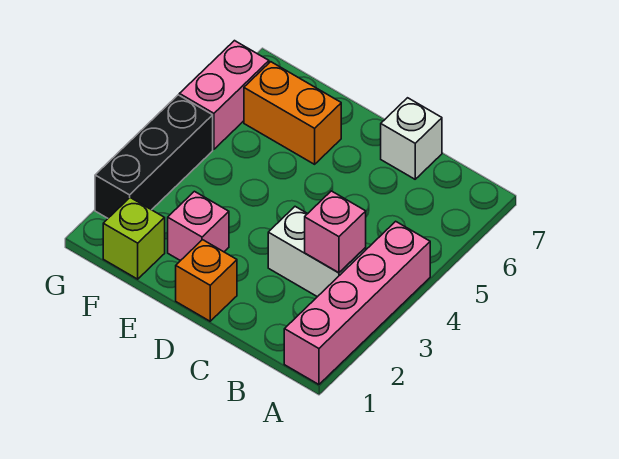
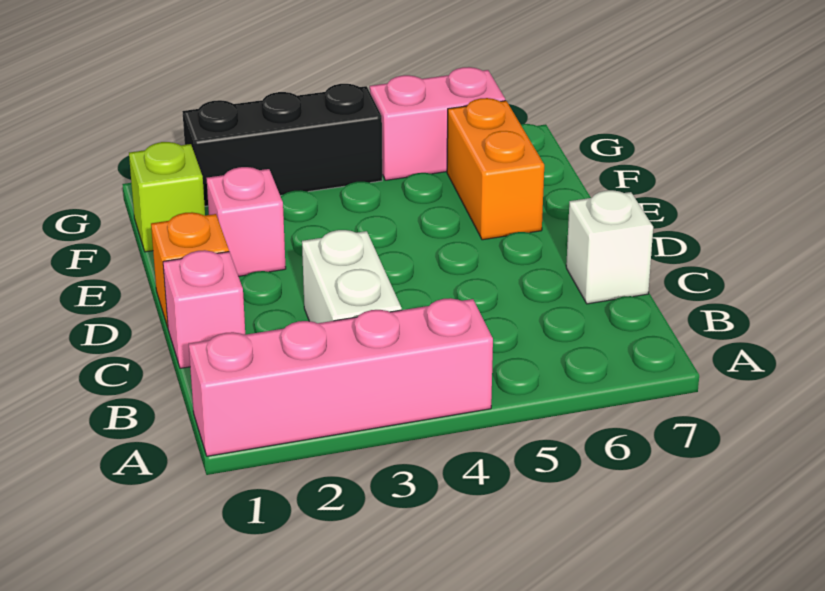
pink 1x1 brick [305,191,366,273] -> pink 1x1 brick moved to [163,250,245,368]

